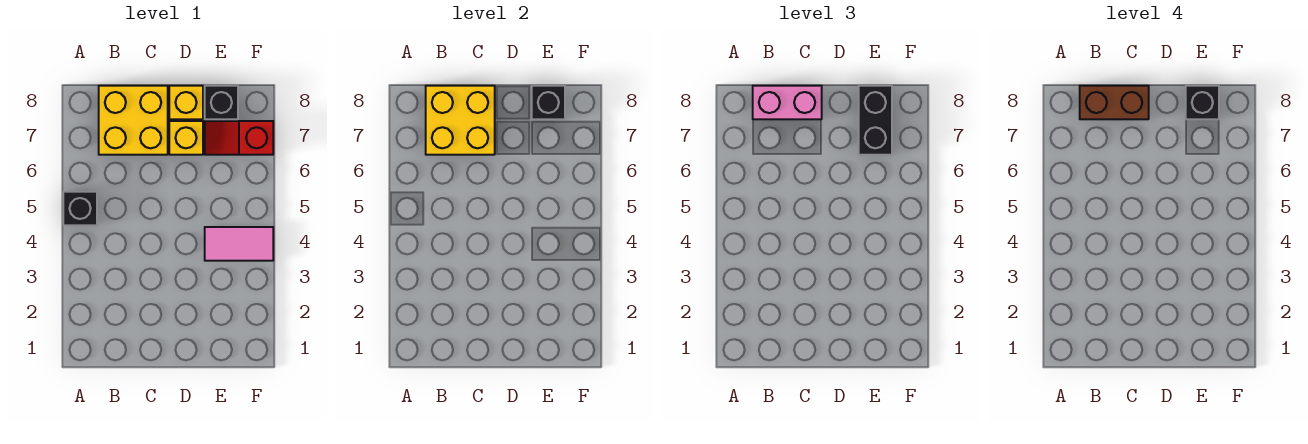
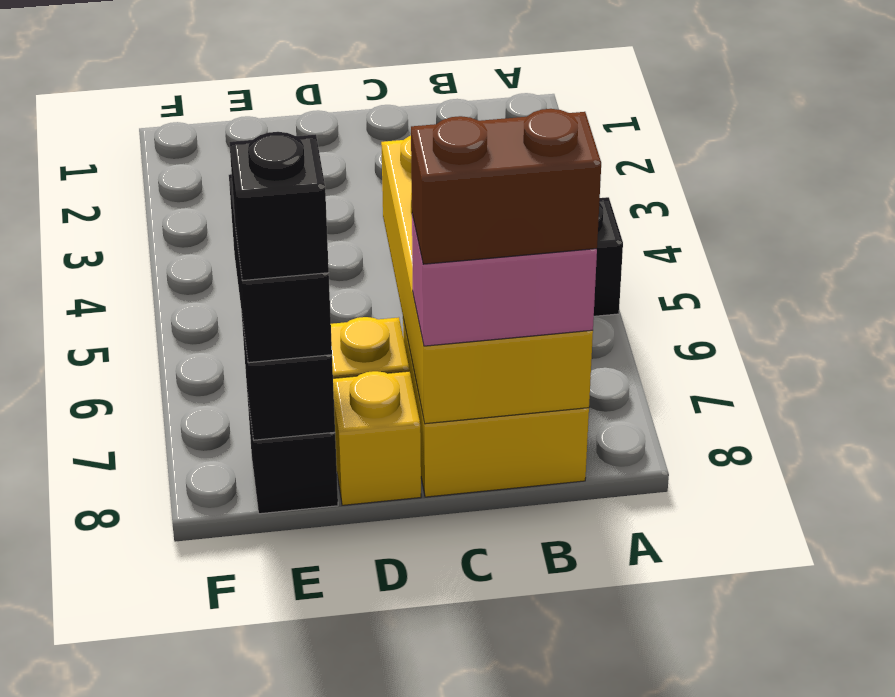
yellow 2x2 brick [426,86,495,155] -> yellow 2x4 brick [381,136,593,424]
pink 1x2 tile [205,227,273,261] -> none
red 1x2 slope [205,121,273,155] -> none

